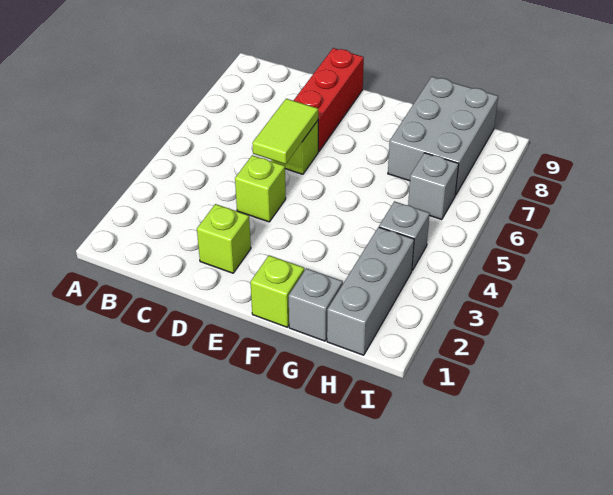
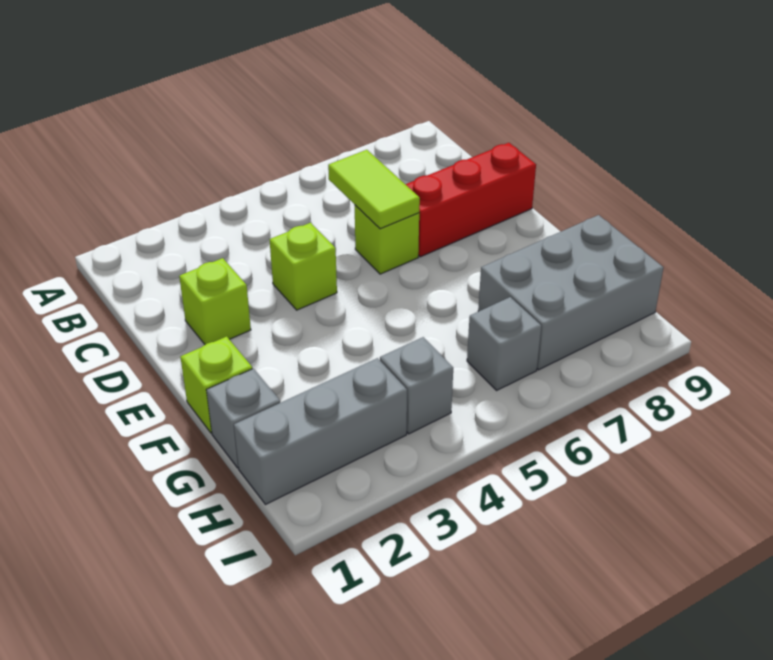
lime 1x2 tile [252,99,318,164] -> lime 1x2 tile turned to [328,150,420,229]

